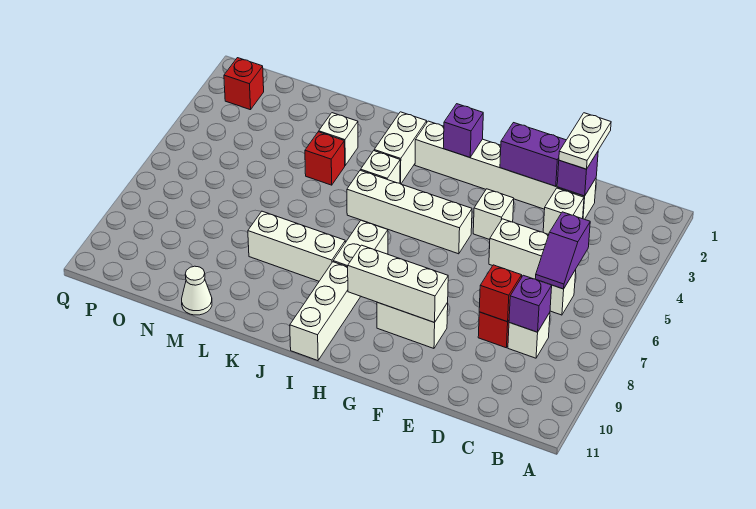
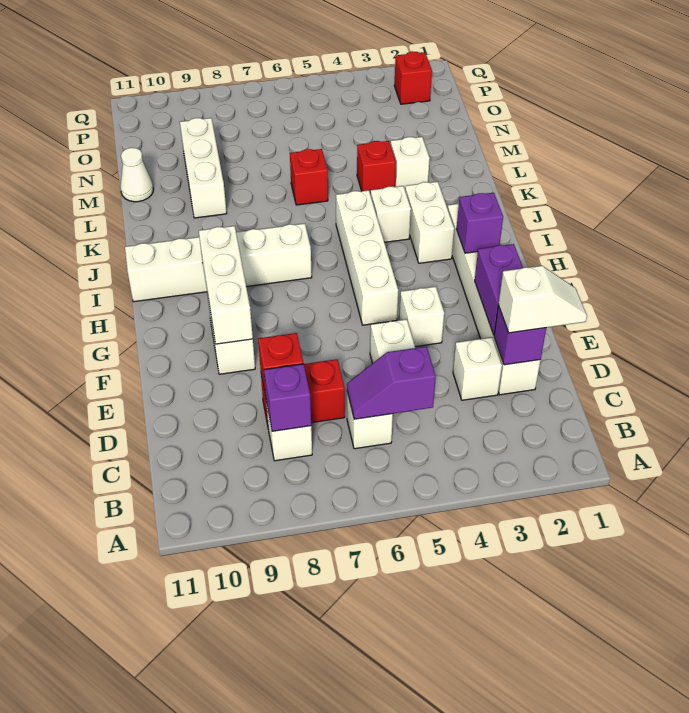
white 1x2 plate [559,113,611,169] -> white 1x2 slope [498,266,587,333]
white 1x2 brick [374,112,427,184] -> white 1x2 brick turned to [405,182,454,263]
white 1x3 brick [248,211,345,281] -> white 1x3 brick moved to [180,118,227,218]
none -> red 1x1 brick [290,149,328,205]

